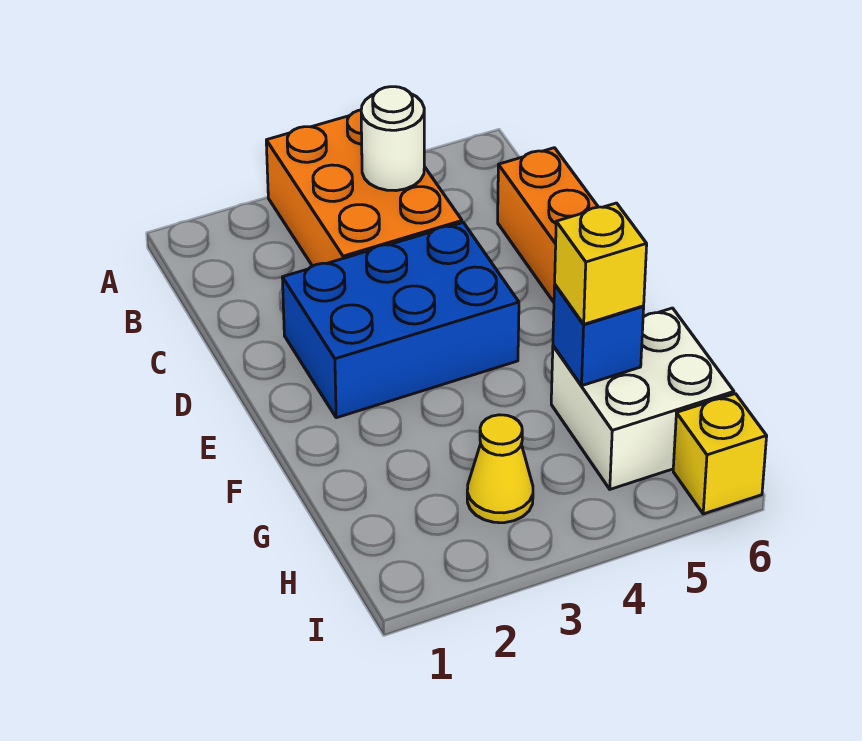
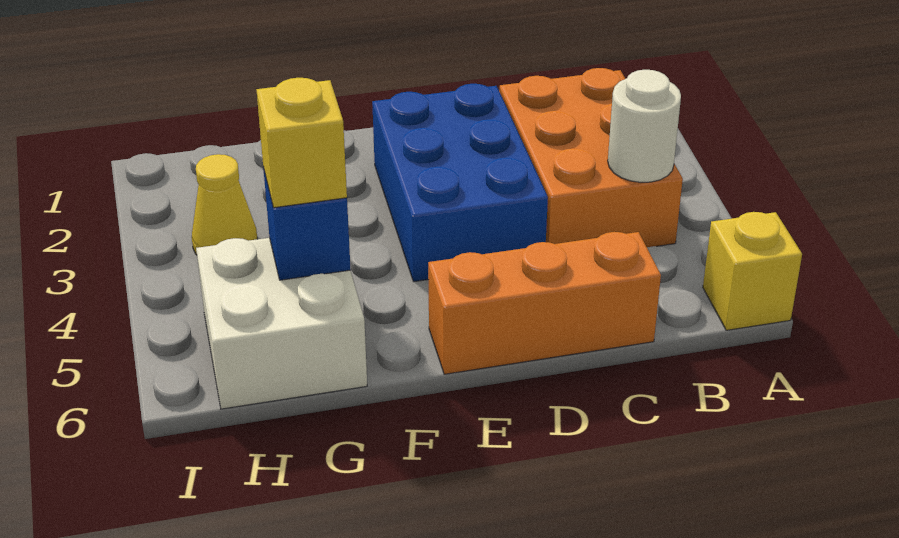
orange 2x3 brick [266,110,462,266] -> orange 2x3 brick turned to [499,68,683,247]
yellow 1x1 brick [673,394,767,514] -> yellow 1x1 brick moved to [703,212,802,330]

